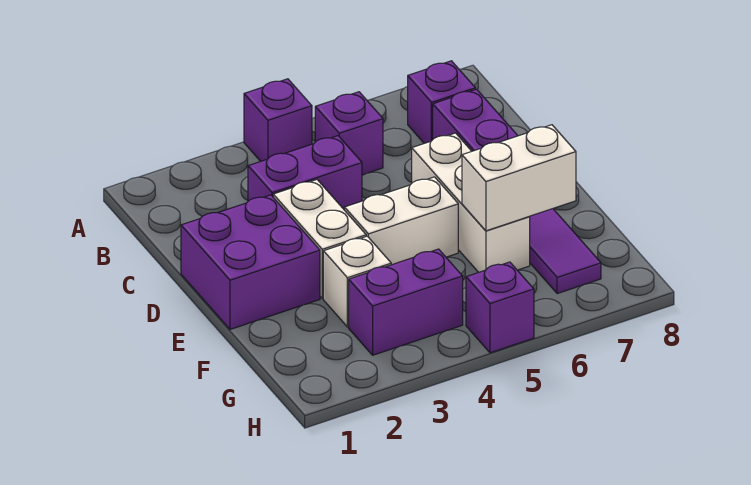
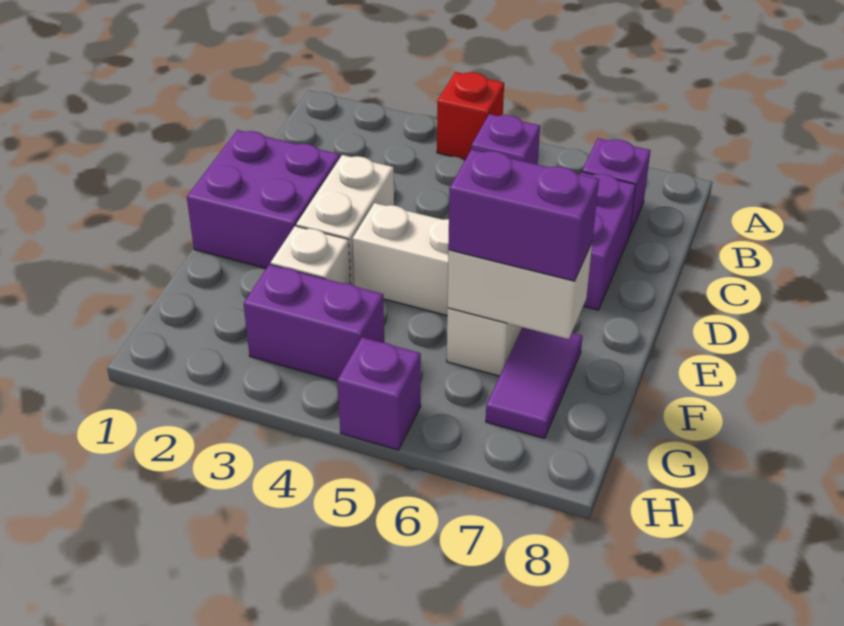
purple 1x1 brick [244,79,312,161] -> red 1x1 brick [437,72,504,160]
purple 1x2 brick [248,136,362,209] -> purple 1x2 brick moved to [448,150,599,281]

